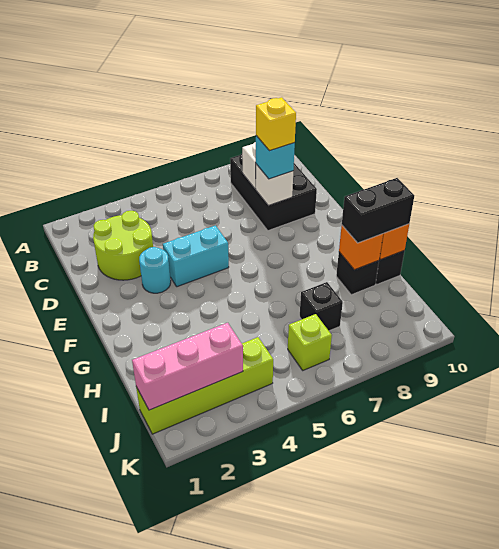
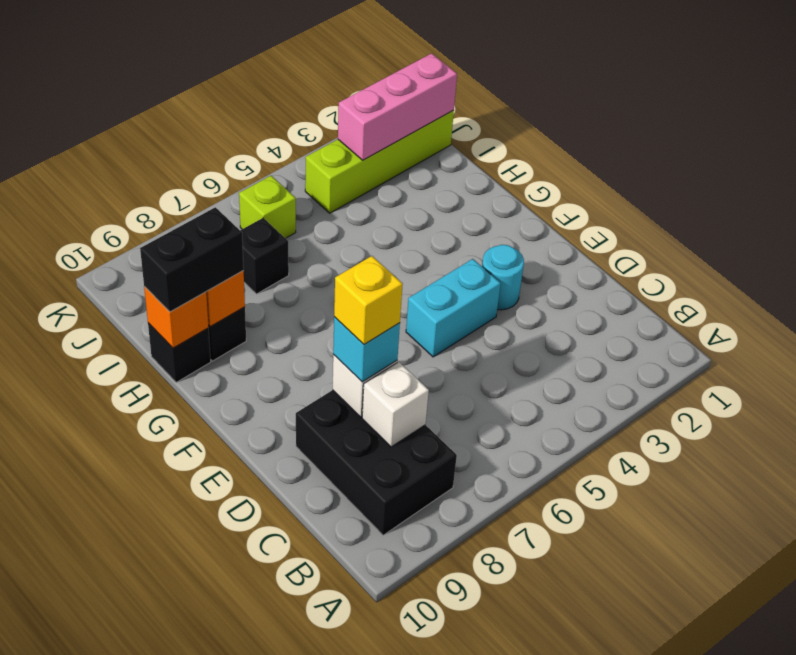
lime 2x2 round brick [93,211,153,280] -> none

